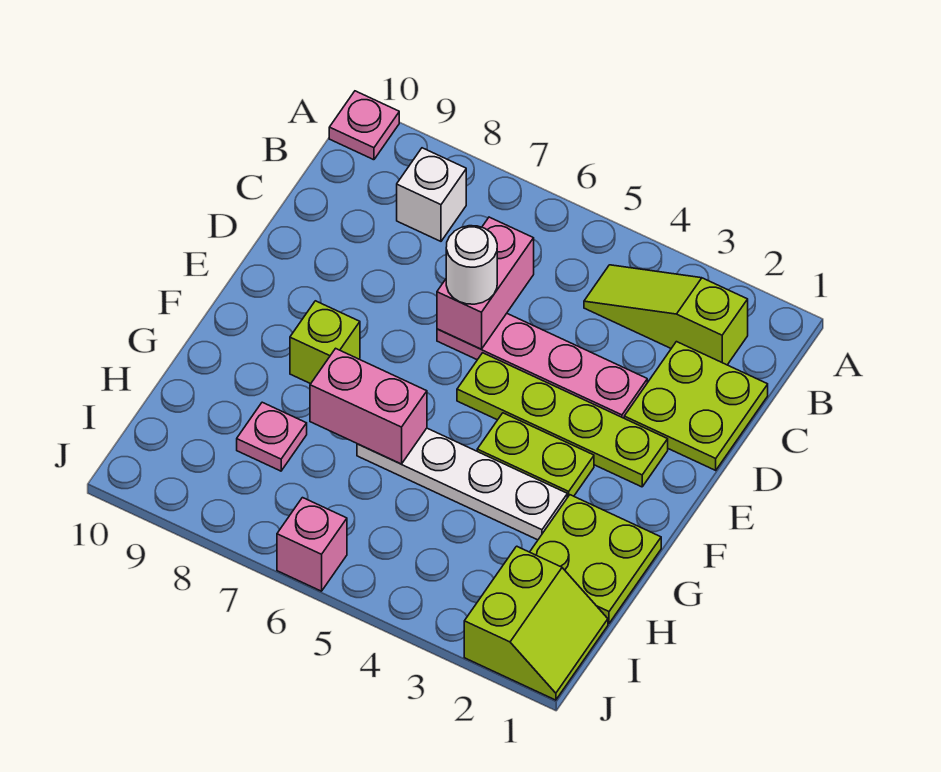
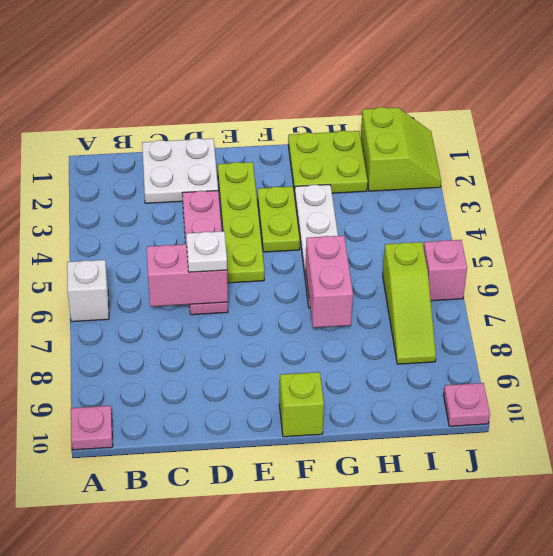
lime 1x3 slope [584,265,748,365] -> lime 1x3 slope moved to [383,242,436,364]
white 1x1 brick [397,148,466,241] -> white 1x1 brick moved to [67,260,109,322]
lime 2x2 plate [624,342,768,470] -> white 2x2 plate [142,138,218,203]
white 1x1 round brick [446,226,497,304] -> white 1x1 plate [186,231,227,272]
lime 1x1 brick [290,301,360,384] -> lime 1x1 brick moved to [279,372,324,437]
pink 1x1 plate [237,402,307,471] -> pink 1x1 plate moved to [443,383,490,426]
lime 2x2 slope [464,546,608,700] -> lime 2x2 slope turned to [361,107,441,191]

